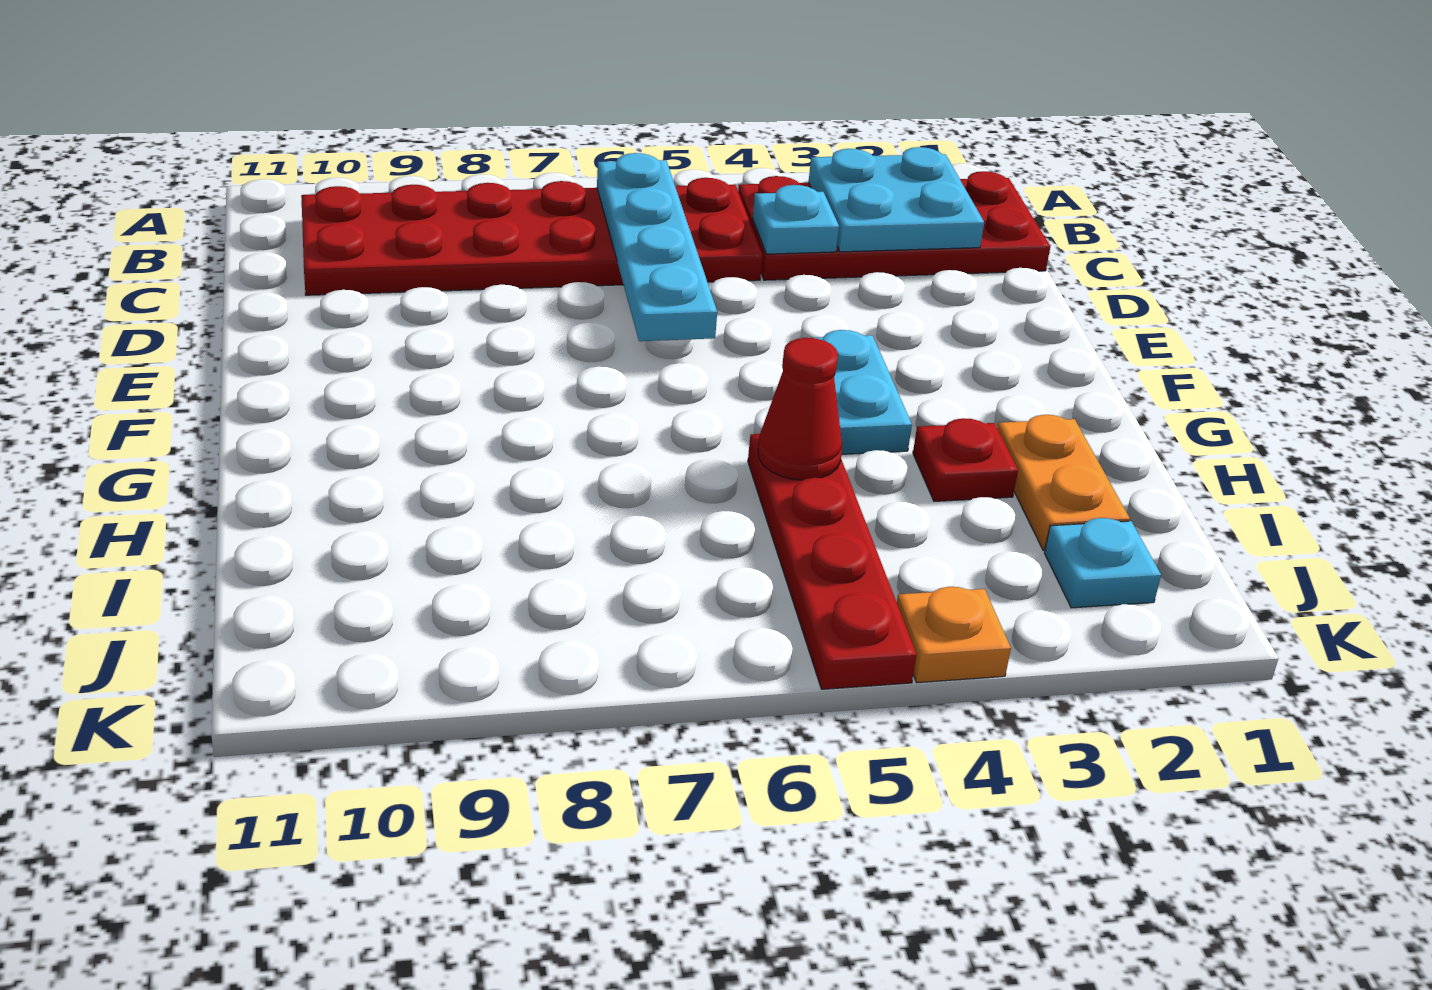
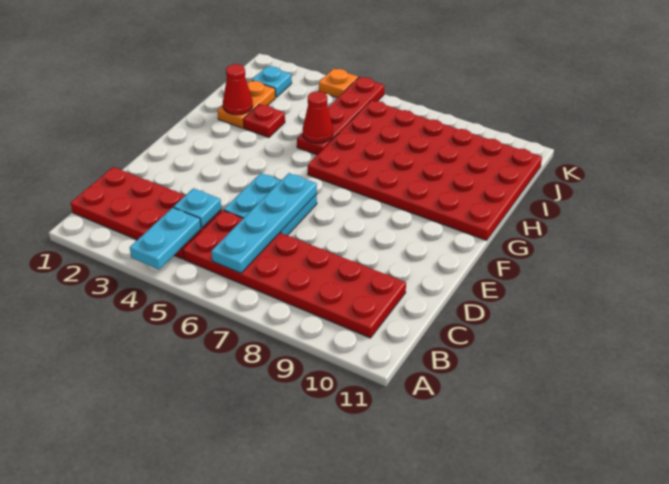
cyan 2x2 plate [809,147,984,252] -> cyan 2x2 plate moved to [224,173,317,235]
cyan 1x2 plate [815,330,912,454] -> cyan 1x2 plate moved to [130,208,201,269]
none -> red 4x6 plate [308,100,542,240]
none -> red 1x1 cone [223,64,253,115]

